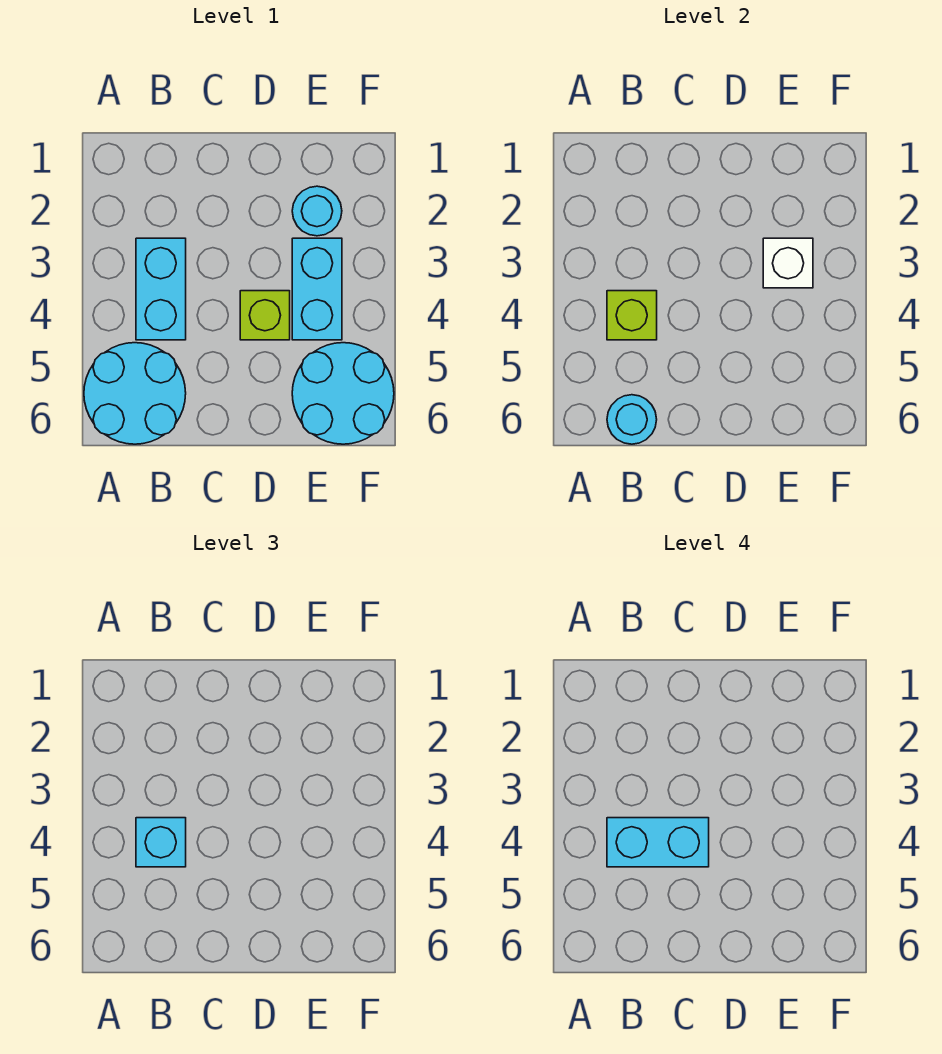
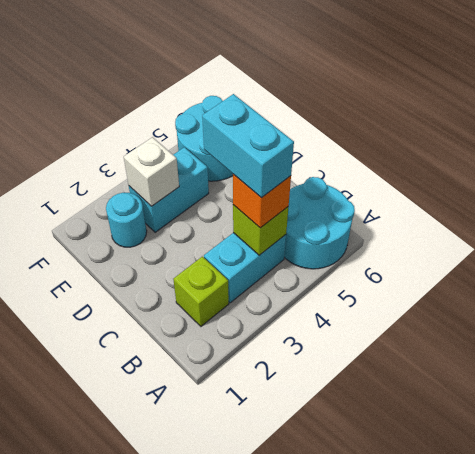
cyan 1x1 brick [136,818,186,867] -> orange 1x1 brick [233,174,291,228]
cyan 1x1 round brick [607,395,657,444] -> none
lime 1x1 brick [240,291,290,340] -> lime 1x1 brick moved to [173,257,229,326]

